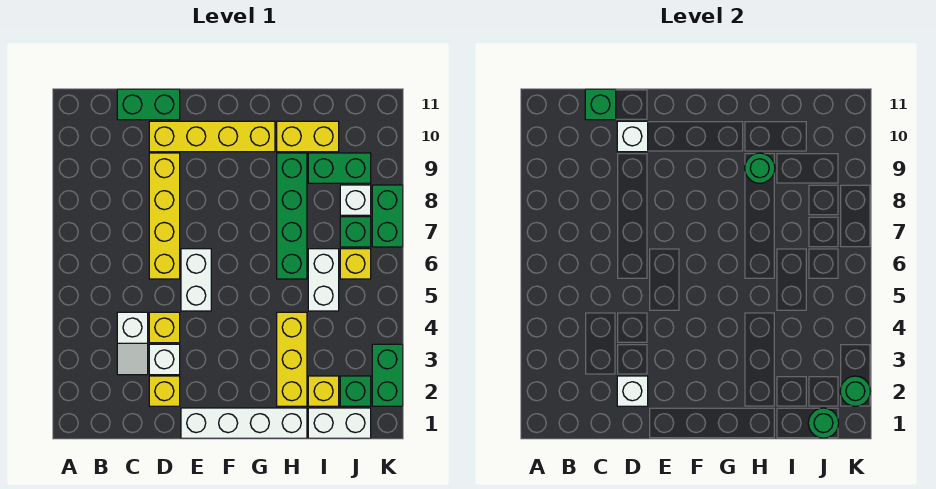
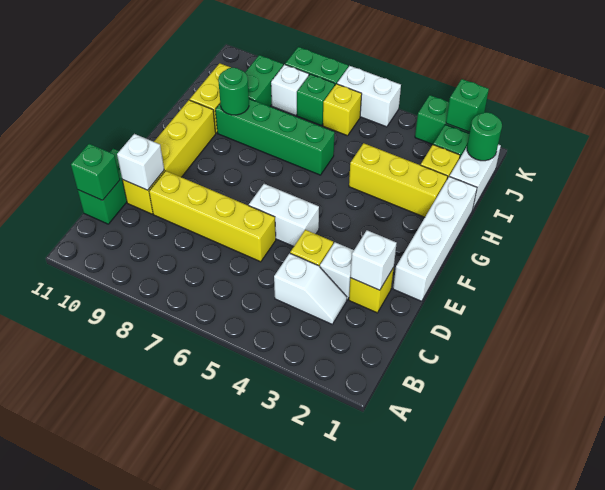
white 1x2 brick [308,249,339,311] -> white 1x2 brick moved to [337,66,401,127]
green 1x1 round brick [840,376,870,406] -> green 1x1 brick [446,79,489,132]

